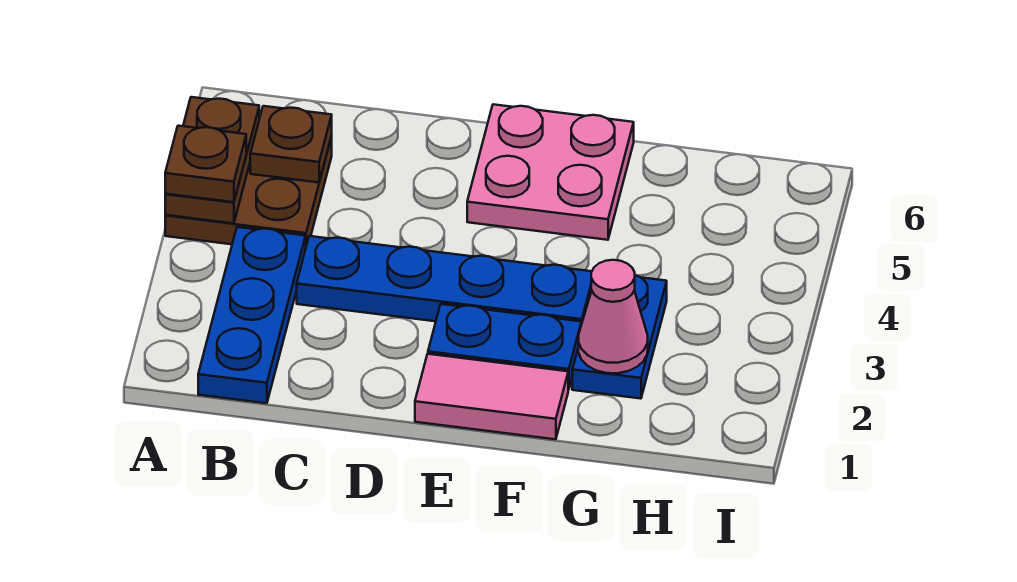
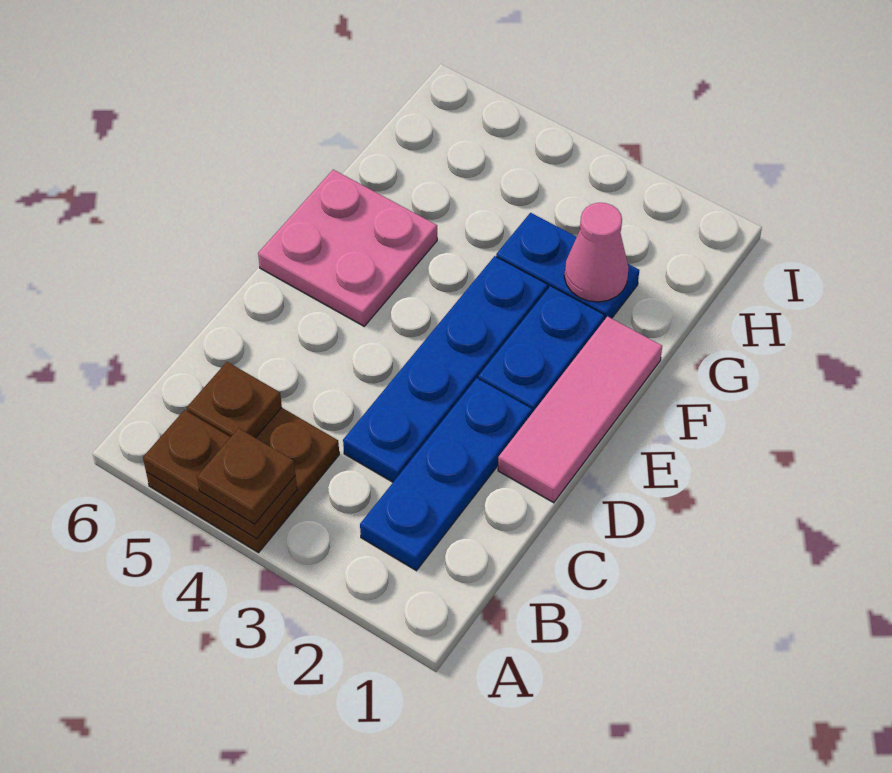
blue 1x3 plate [198,227,306,403] -> blue 1x3 plate turned to [360,378,532,571]
pink 1x2 tile [415,354,568,439] -> pink 1x3 tile [498,316,662,503]

